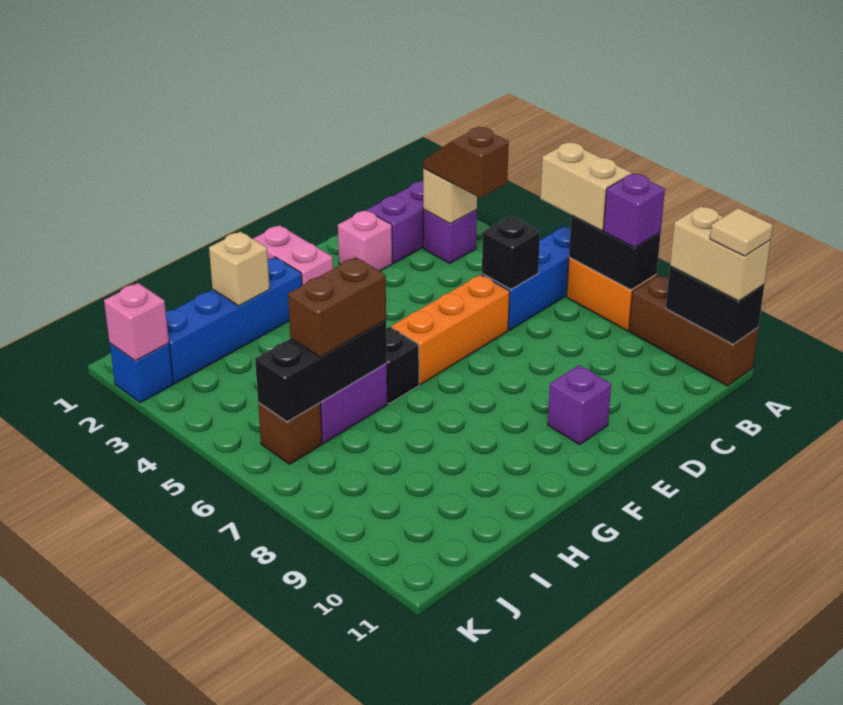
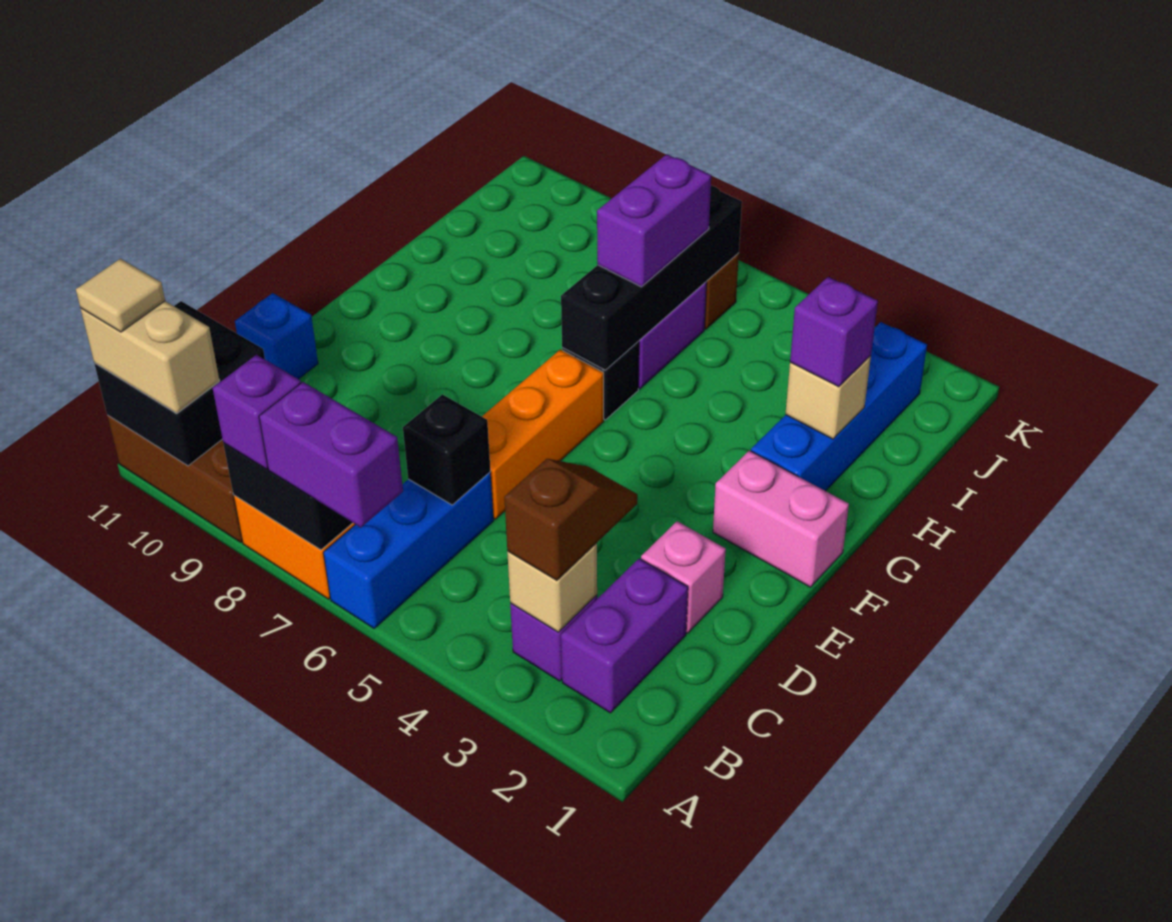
tan 1x2 brick [540,143,632,231] -> purple 1x2 brick [259,382,403,527]
black 1x2 brick [666,266,764,344] -> black 2x2 brick [94,301,265,466]
brown 1x2 slope [423,127,509,198] -> brown 1x2 slope turned to [504,459,637,580]
purple 1x1 brick [548,365,611,445] -> purple 1x1 brick moved to [790,277,878,387]
black 1x3 brick [255,320,387,422] -> black 1x4 brick [561,185,742,370]
brown 1x2 brick [288,257,386,357] -> purple 1x2 brick [597,154,711,287]
blue 1x1 brick [110,343,173,403] -> blue 1x1 brick moved to [235,293,318,379]
pink 1x1 brick [104,283,169,361] -> none

